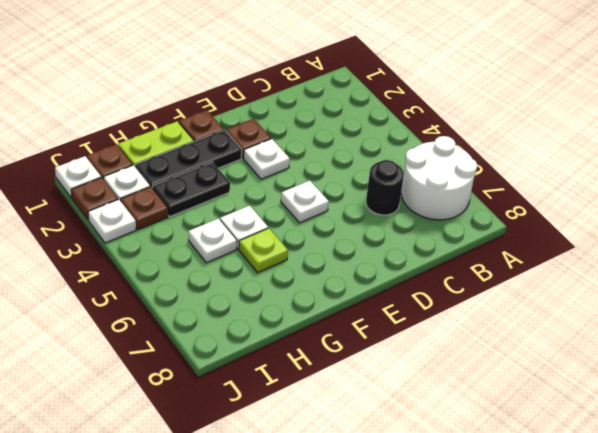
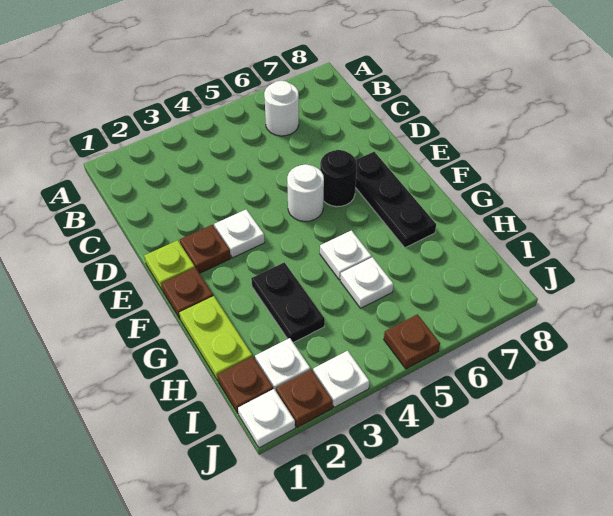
white 2x2 round brick [401,136,477,220] -> white 1x1 round brick [264,81,299,136]
black 1x1 round brick [366,160,404,215] -> black 1x1 round brick moved to [320,150,357,207]
white 1x1 plate [281,181,329,223] -> white 1x1 round brick [287,164,324,221]
black 1x3 plate [135,130,242,187] -> black 1x3 plate moved to [355,152,436,248]
lime 1x1 plate [239,228,288,273] -> lime 1x1 plate moved to [144,240,195,291]
brown 1x1 plate [121,187,168,230] -> brown 1x1 plate moved to [384,314,440,369]

